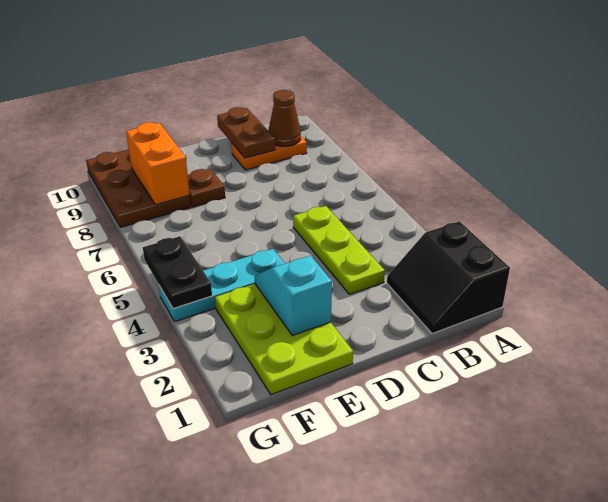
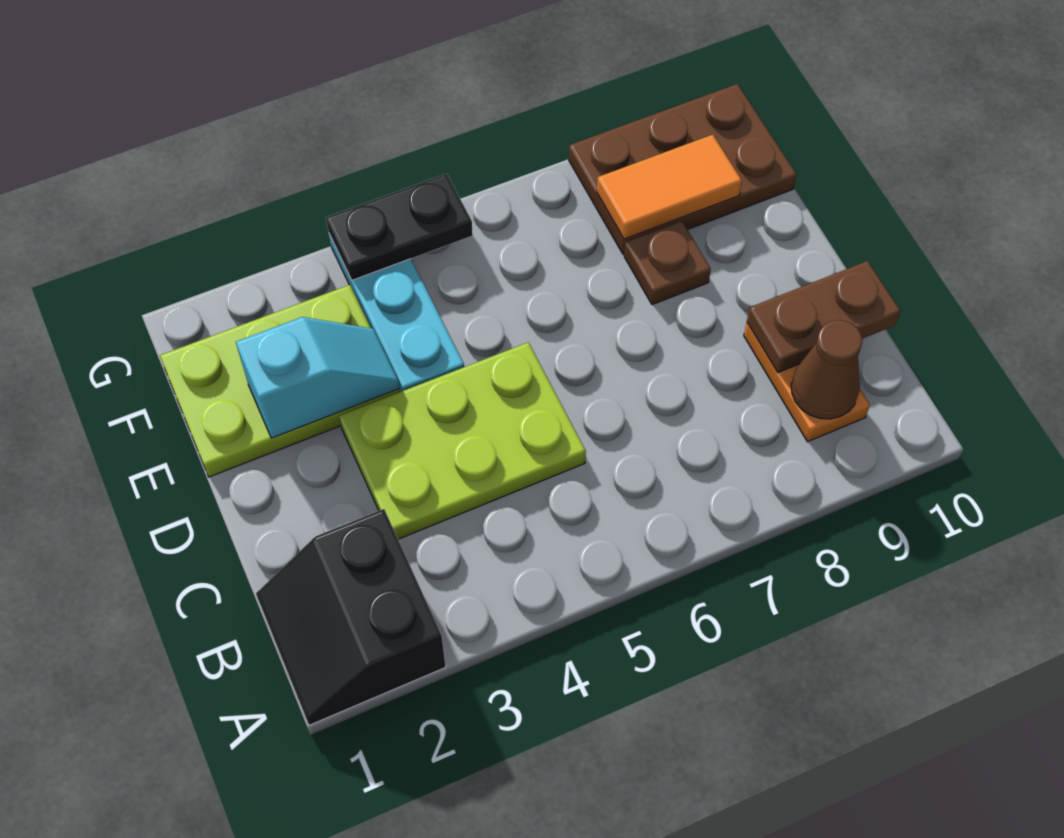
black 2x2 slope [387,221,510,334] -> black 2x2 slope turned to [256,509,446,725]
lime 1x3 plate [293,206,385,294] -> lime 2x3 plate [339,342,586,539]
orange 1x2 brick [126,122,189,205] -> orange 1x2 tile [597,135,742,239]

